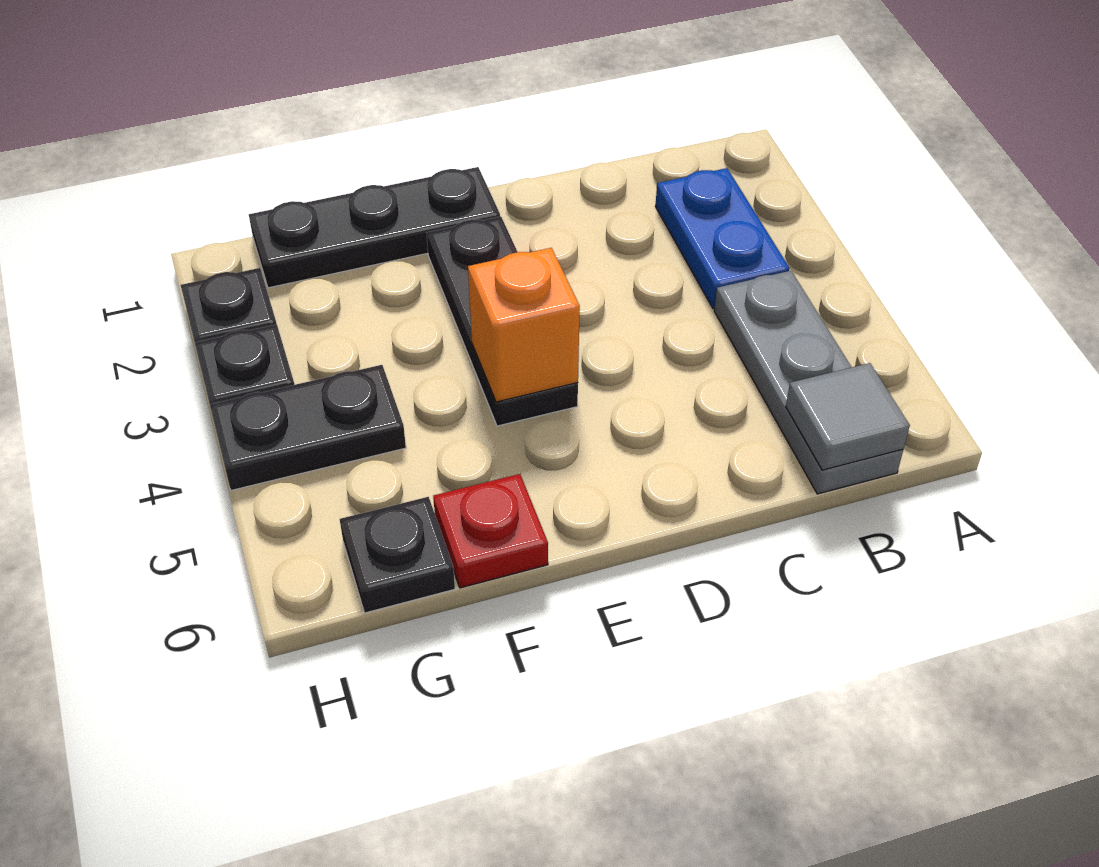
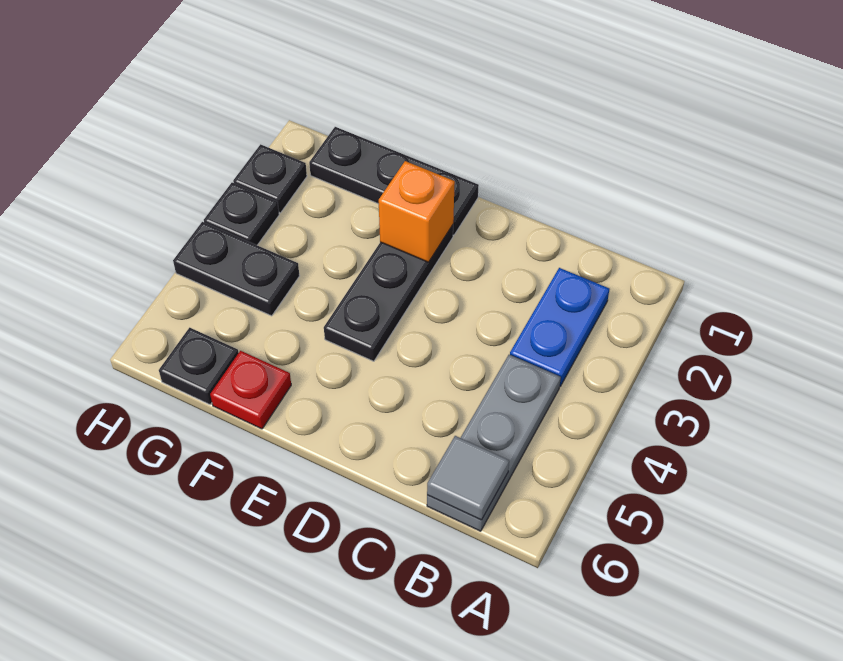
orange 1x1 brick [468,248,580,402] -> orange 1x1 brick moved to [379,161,455,262]

